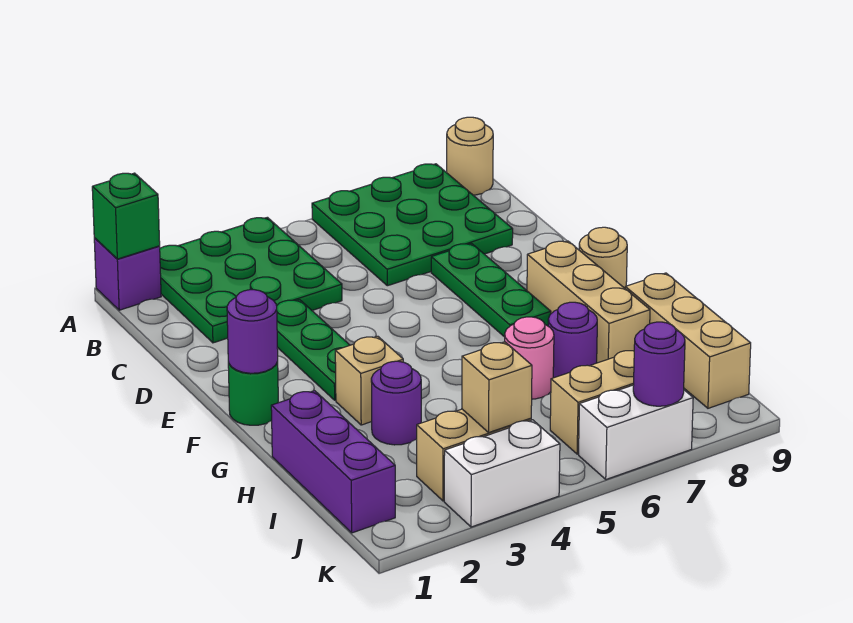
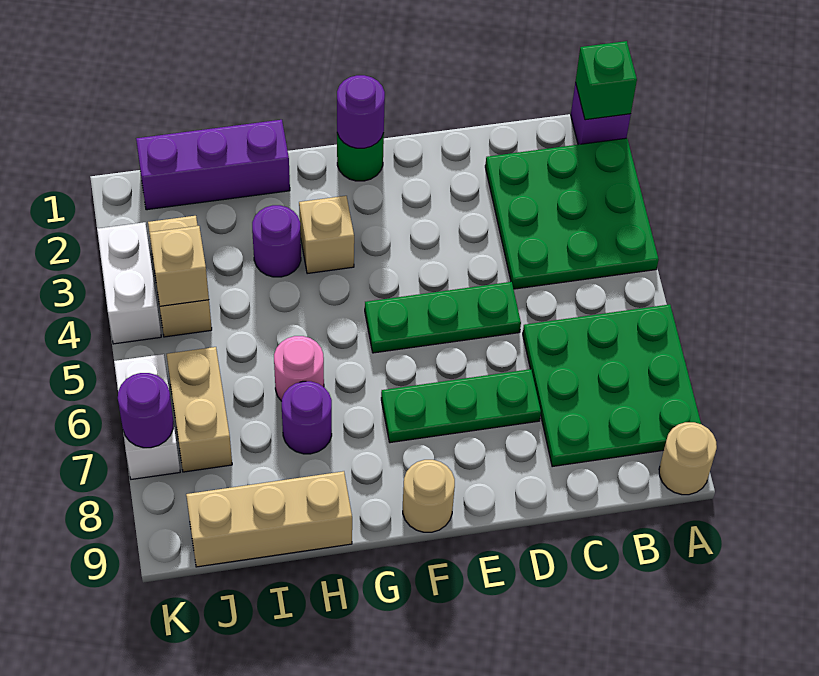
green 1x3 plate [277,300,350,400] -> green 1x3 plate moved to [365,282,521,353]
tan 1x3 brick [527,241,650,363] -> none

